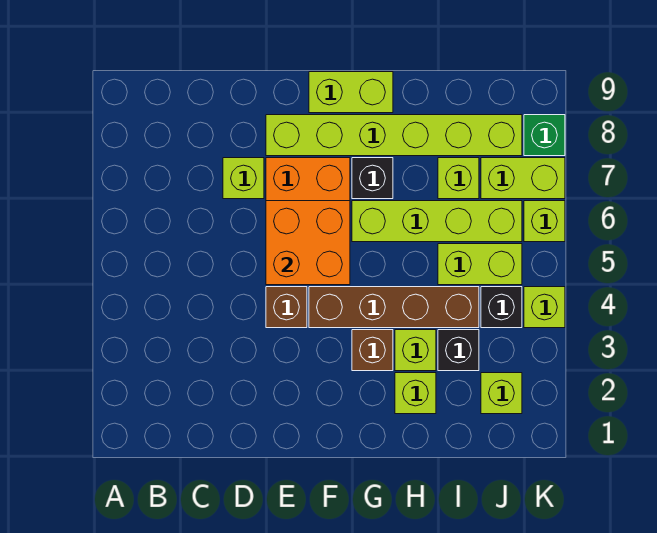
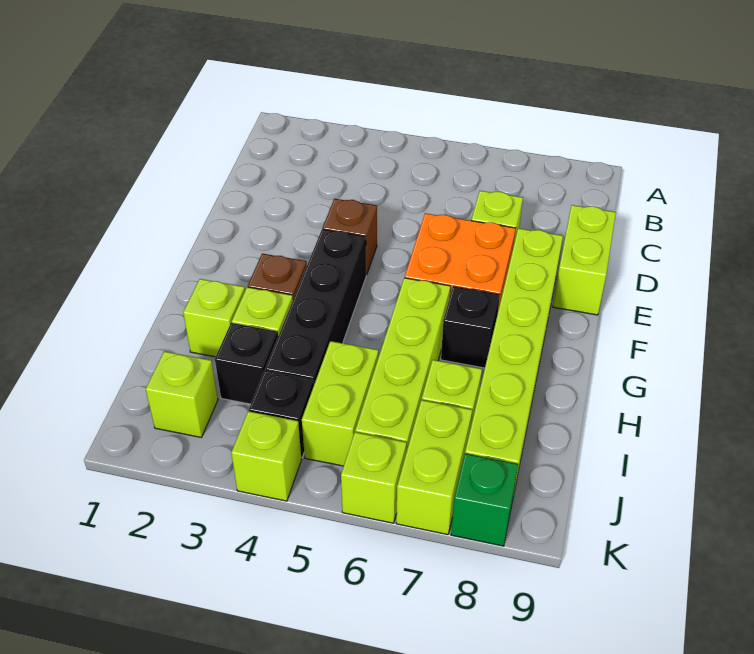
orange 2x2 brick [266,201,350,285] -> none
brown 1x4 brick [309,287,479,328] -> black 1x4 brick [265,229,366,384]
lime 1x2 brick [309,72,393,113] -> lime 1x2 brick moved to [553,205,616,315]

